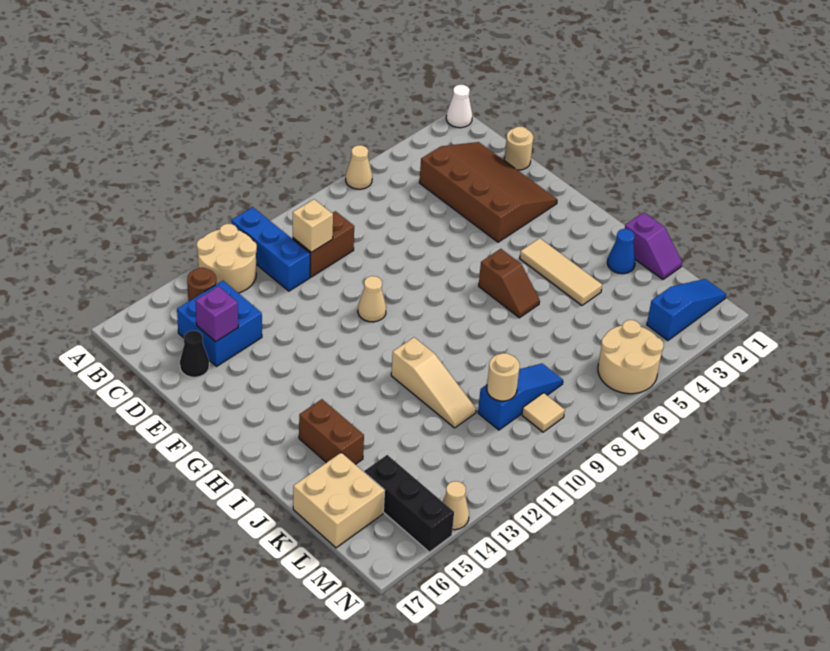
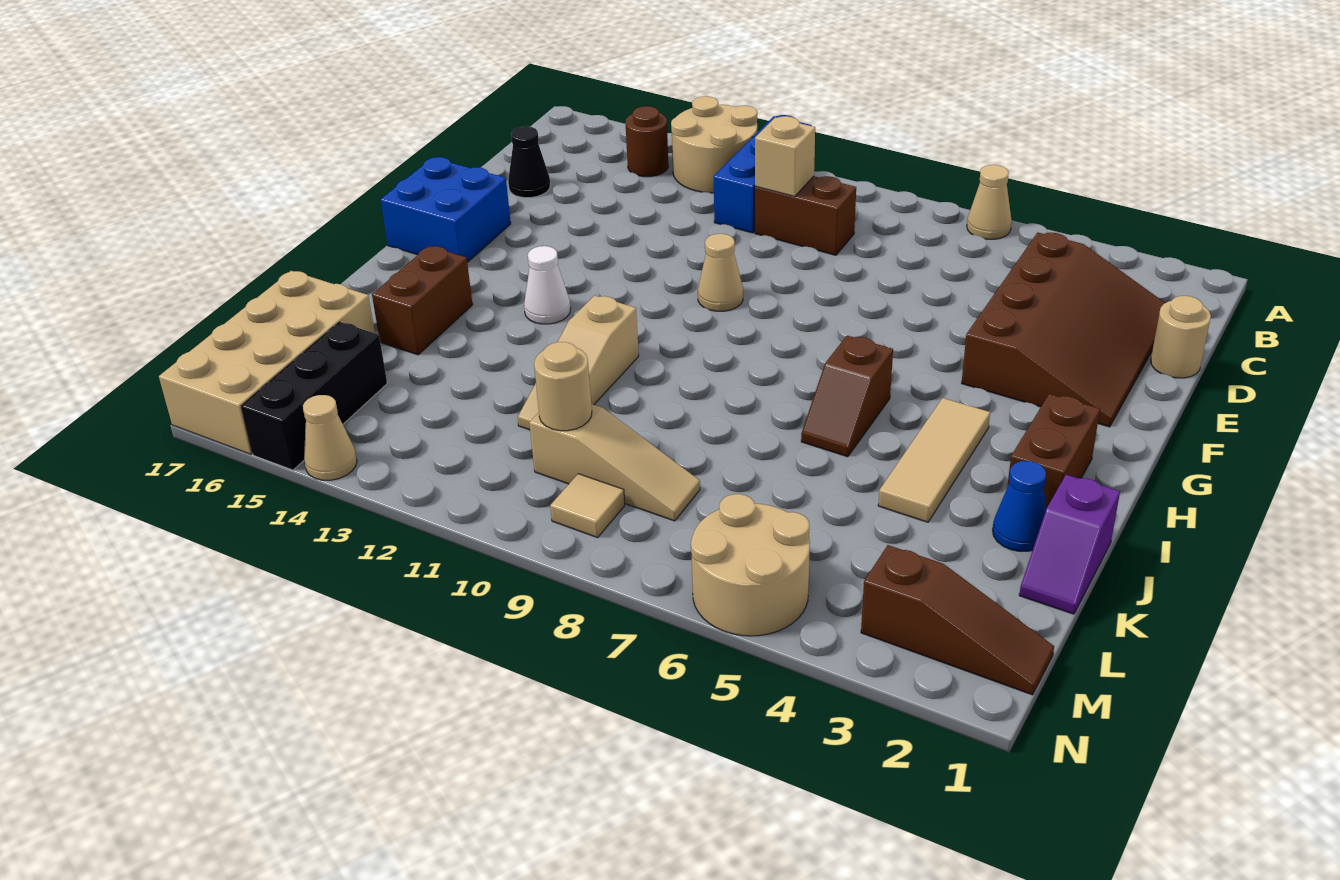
white 1x1 cone [446,85,472,128] -> white 1x1 cone moved to [524,246,571,324]
blue 2x2 brick [177,281,262,366] -> blue 2x2 brick moved to [380,157,511,262]
purple 1x1 brick [195,286,238,342] -> none
none -> brown 1x2 brick [1007,394,1100,508]
tan 2x2 brick [293,453,385,548] -> tan 2x4 brick [159,271,375,454]
blue 1x3 slope [478,364,563,430] -> tan 1x3 slope [529,404,700,521]
blue 1x3 slope [647,279,726,340] -> brown 1x3 slope [861,545,1054,695]

